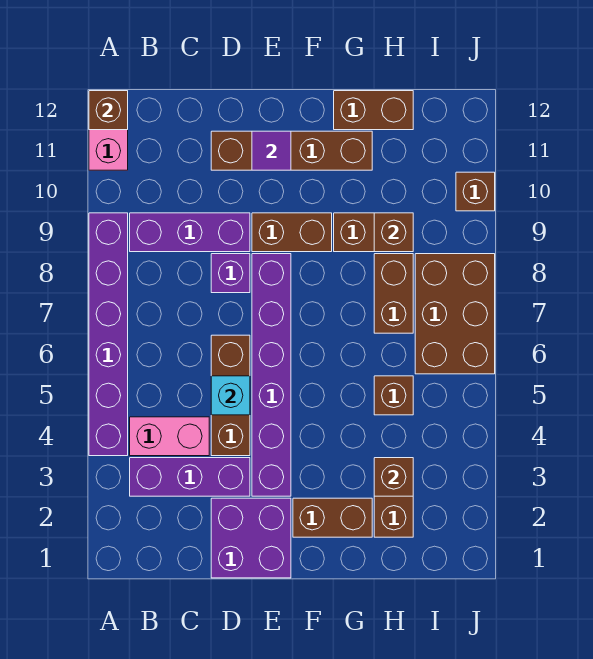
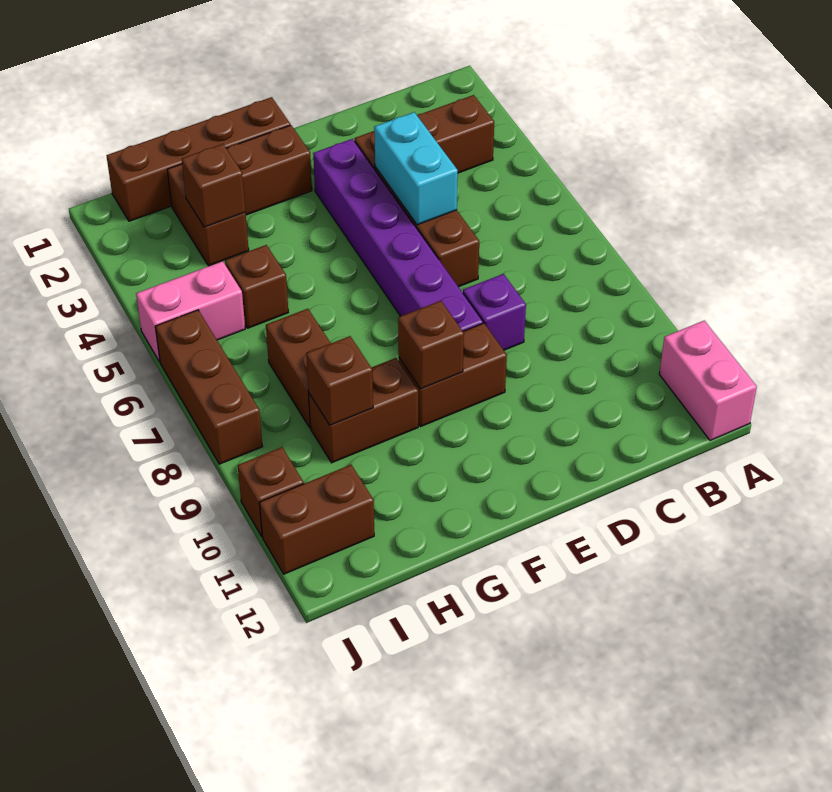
purple 1x6 brick [89,213,128,456] -> none
brown 1x1 brick [89,91,128,130] -> brown 1x1 brick moved to [398,301,464,389]
purple 1x3 brick [130,458,250,496] -> brown 1x3 brick [354,95,494,173]
pink 1x2 brick [130,417,209,456] -> pink 1x2 brick moved to [136,261,245,362]
purple 1x3 brick [130,213,250,252] -> none
purple 2x2 brick [211,498,291,578] -> none
cyan 1x1 brick [211,376,250,415] -> cyan 1x2 brick [374,112,458,225]
brown 1x4 brick [211,131,372,170] -> brown 1x4 brick moved to [106,97,290,221]
purple 1x1 tile [252,131,291,170] -> none
brown 1x2 brick [334,91,413,130] -> brown 1x2 brick moved to [259,465,374,574]
brown 2x3 brick [415,254,495,374] -> brown 1x3 brick [155,310,263,464]

